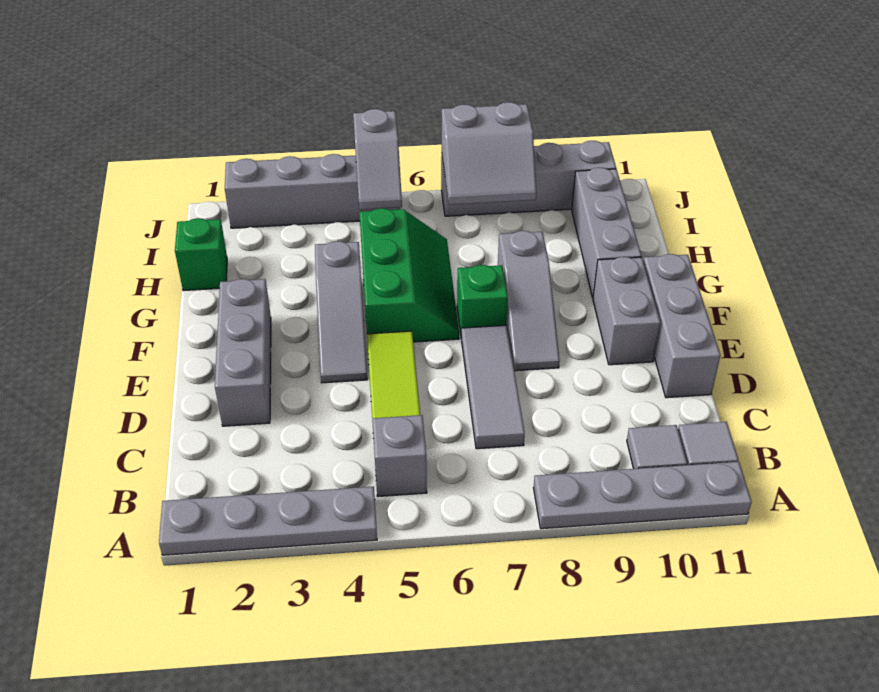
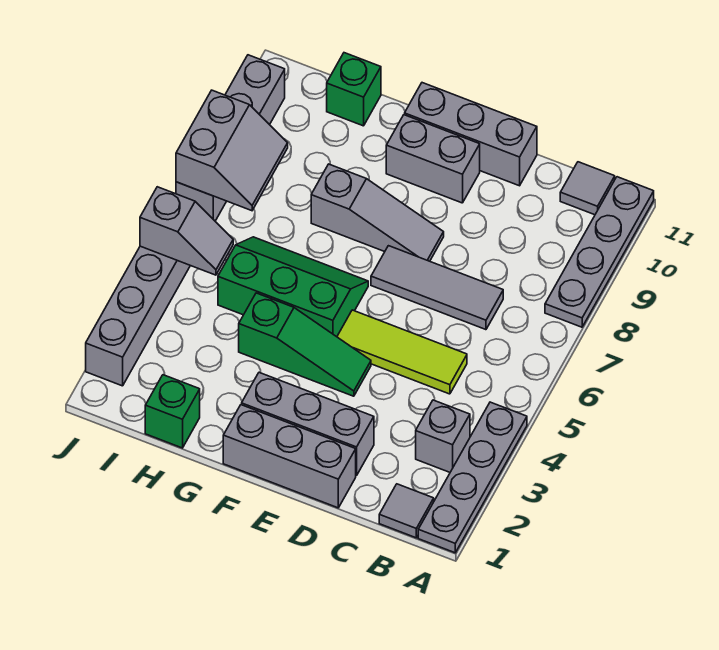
grey 1x1 brick [372,415,427,497] -> grey 1x1 brick moved to [416,400,470,472]
grey 1x1 tile [627,425,687,469] -> grey 1x1 tile moved to [379,484,434,538]
grey 1x3 slope [315,241,367,383] -> green 1x3 slope [239,293,371,396]
green 1x1 brick [457,265,508,339] -> green 1x1 brick moved to [327,53,381,126]
grey 1x3 brick [572,168,641,297] -> grey 1x3 brick moved to [223,405,356,508]

